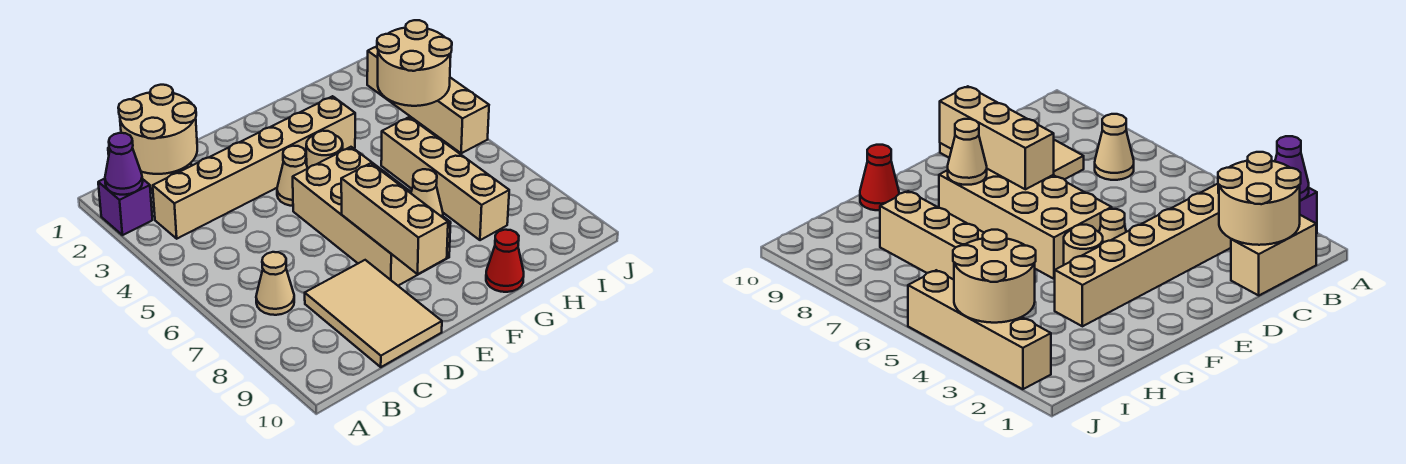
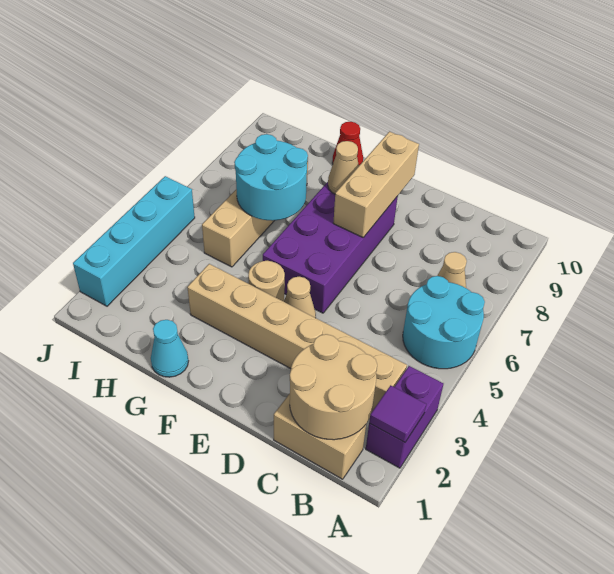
purple 1x1 brick [98,179,152,235] -> purple 1x2 brick [366,366,443,468]
purple 1x1 cone [105,133,143,195] -> purple 1x1 tile [369,385,426,442]
none -> cyan 2x2 round brick [403,276,485,369]
tan 2x3 tile [305,260,442,367] -> none
tan 2x4 brick [293,147,451,286] -> purple 2x4 brick [263,182,398,313]
none -> cyan 1x1 cone [151,320,188,377]
none -> cyan 2x2 round brick [234,134,308,221]
tan 2x2 round brick [377,20,452,106] -> none
tan 1x4 brick [367,46,489,153] -> cyan 1x4 brick [73,176,195,306]

